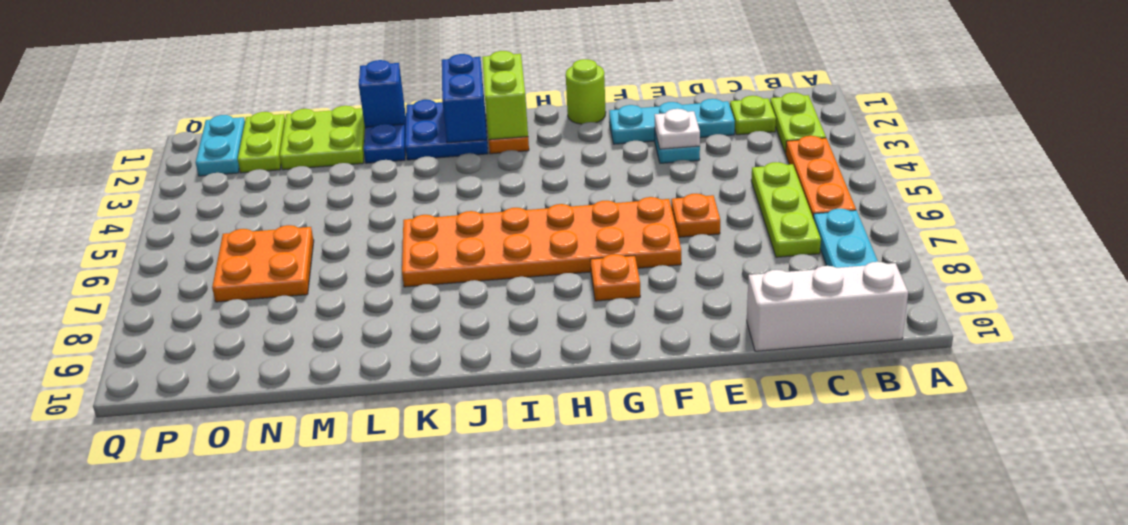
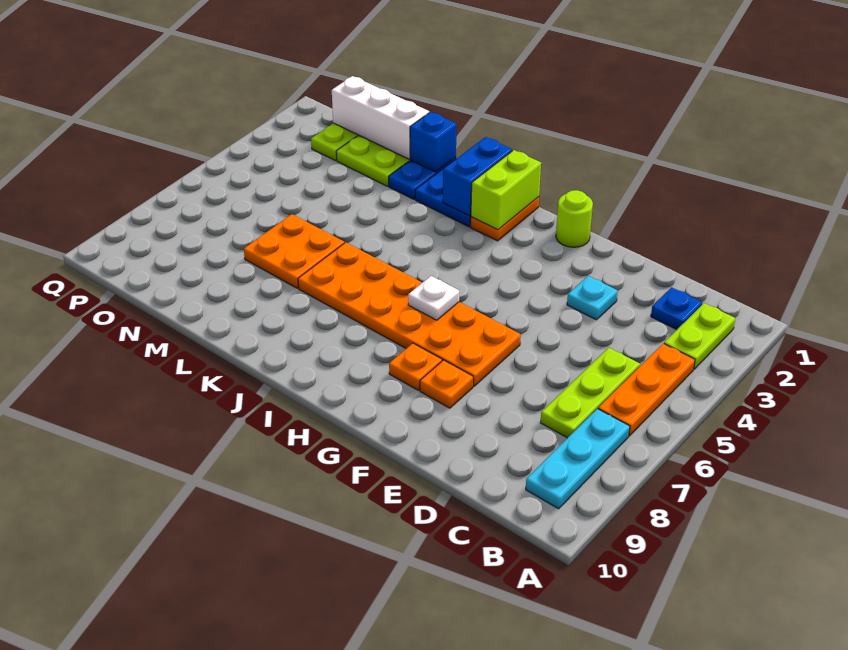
white 1x3 brick [747,262,908,351] -> white 1x3 brick moved to [332,76,429,159]
lime 1x1 plate [730,96,776,135] -> blue 1x1 plate [651,287,702,330]
cyan 1x3 plate [609,99,735,144] -> none
white 1x1 plate [655,109,700,149] -> white 1x1 plate moved to [408,276,459,320]
orange 1x1 plate [671,194,720,237] -> orange 1x1 plate moved to [420,360,473,408]
orange 2x2 plate [212,225,314,302] -> orange 2x2 plate moved to [244,214,344,288]
cyan 1x2 plate [196,115,245,176] -> none

